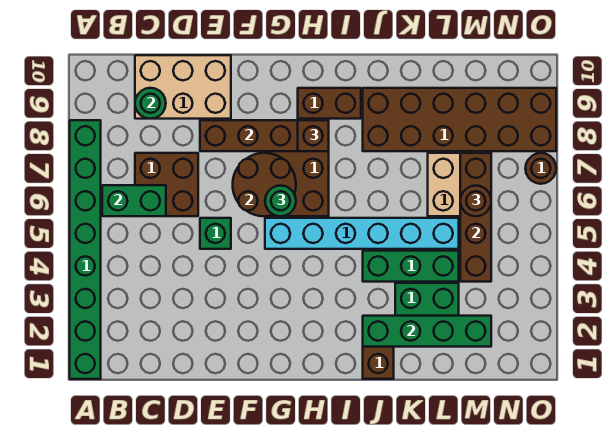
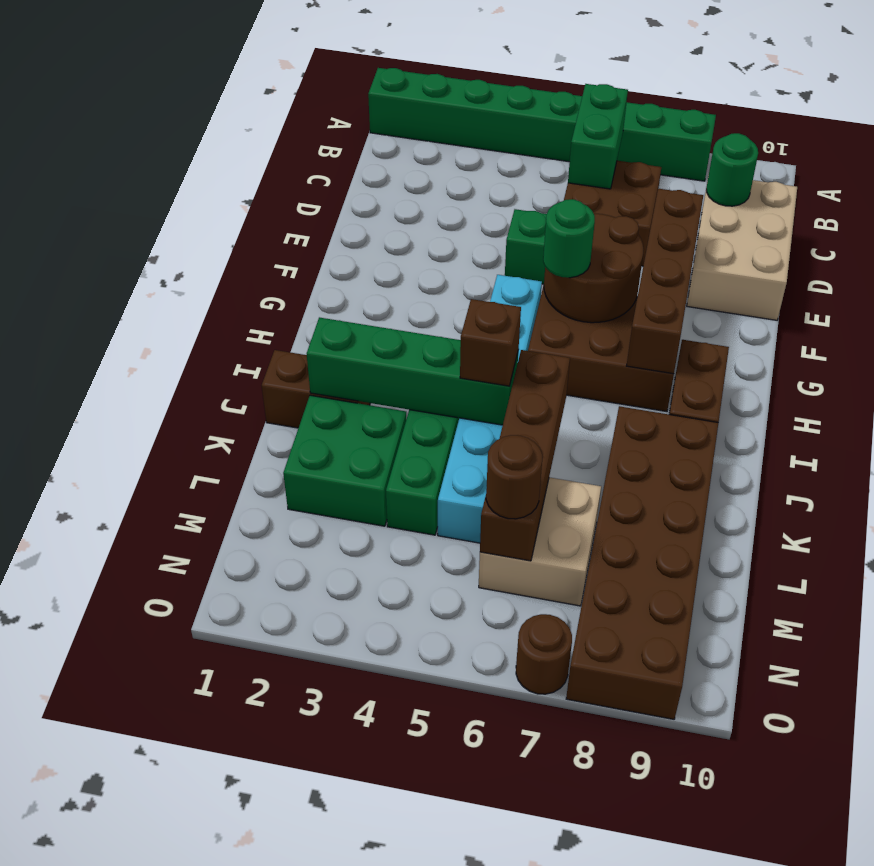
brown 1x1 brick [298,120,329,151] -> brown 1x1 brick moved to [460,299,521,386]
green 1x4 brick [363,316,491,347] -> green 1x4 brick turned to [307,317,518,425]
brown 1x4 brick [460,153,491,282] -> brown 1x4 brick turned to [480,350,570,561]

